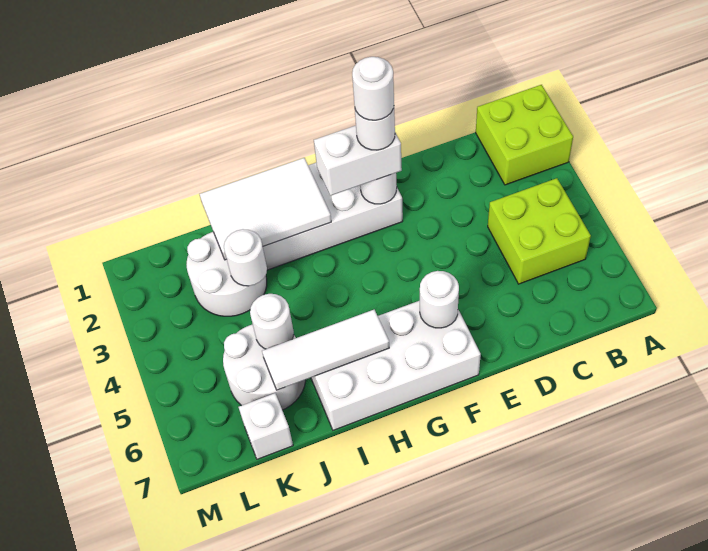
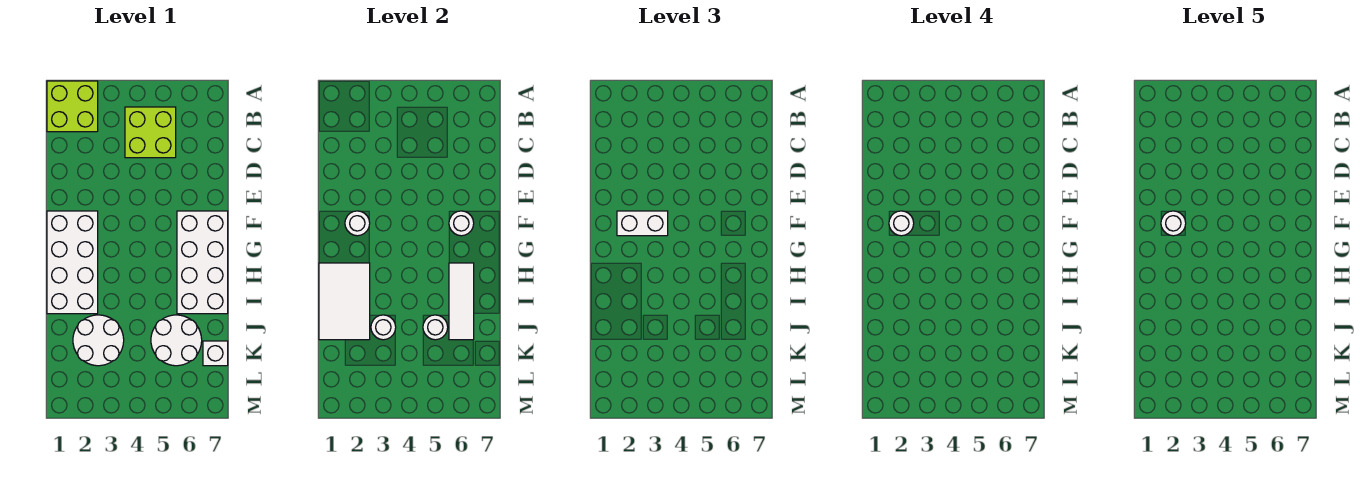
white 1x2 brick [314,125,402,196] -> white 1x2 brick turned to [617,211,668,236]

